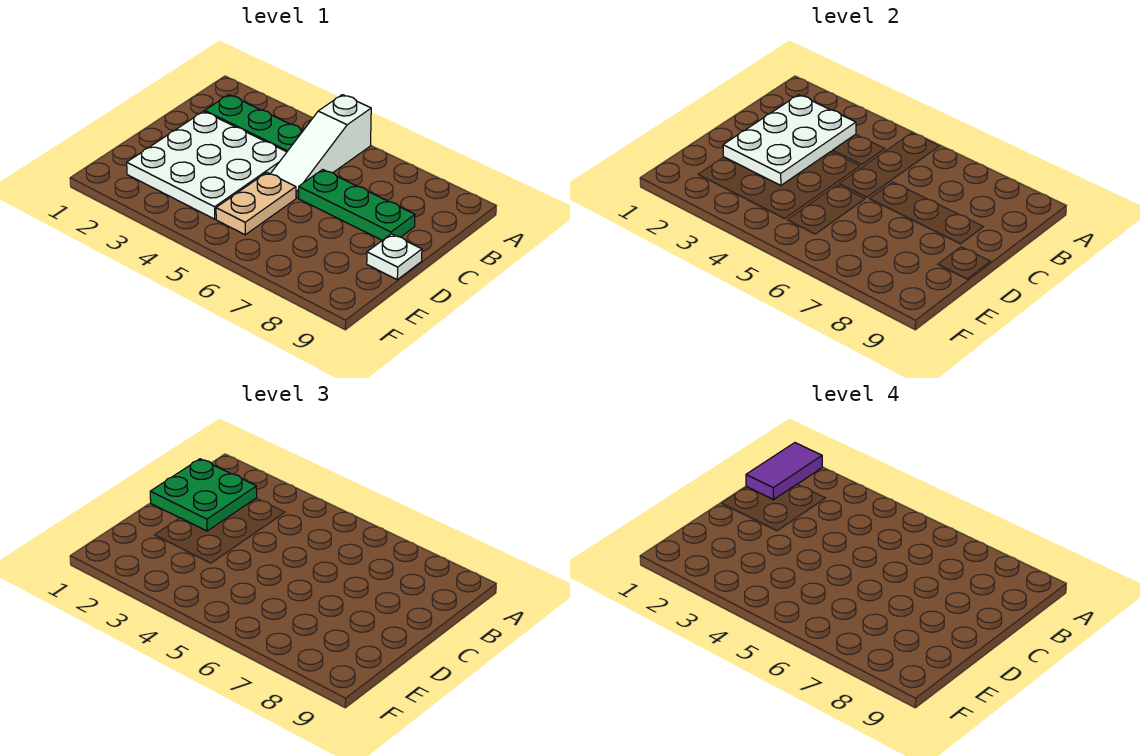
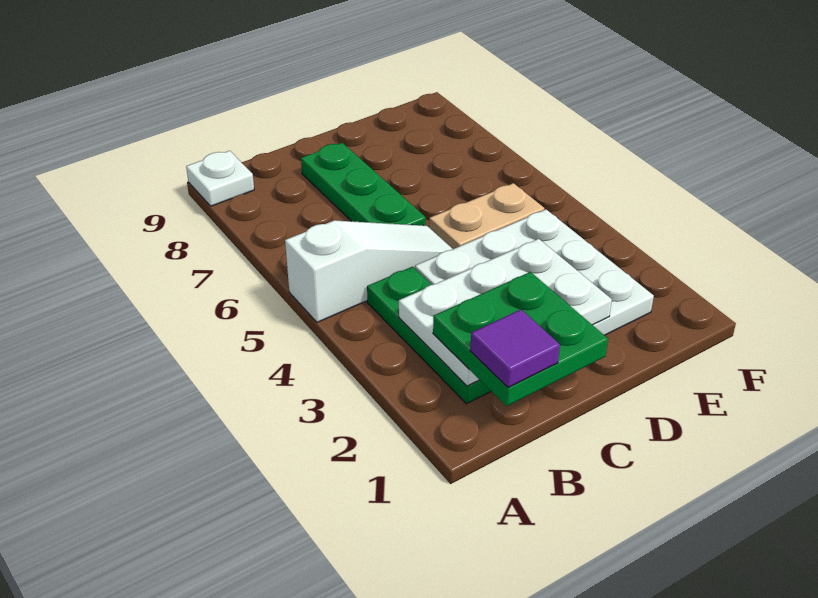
purple 1x2 tile [746,443,822,500] -> purple 1x1 tile [470,310,560,388]
white 1x1 plate [367,234,422,280] -> white 1x1 plate moved to [186,151,254,206]

